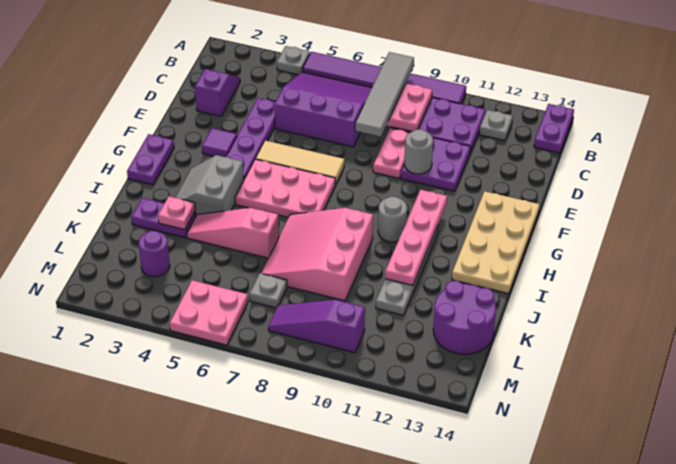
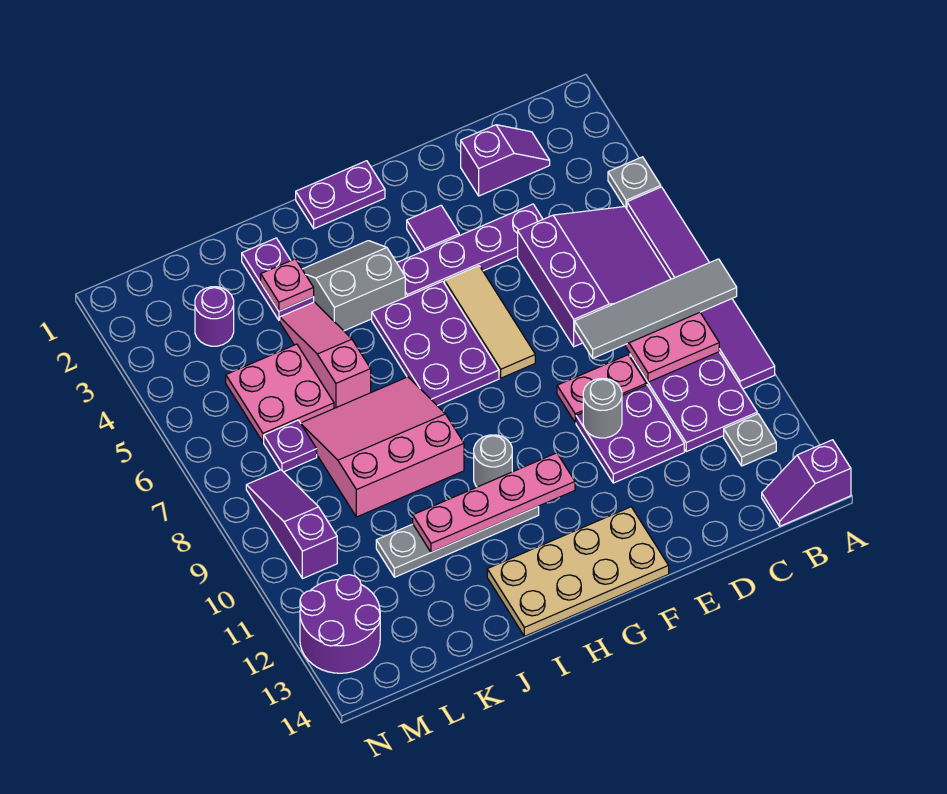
purple 1x2 plate [534,104,574,153] -> purple 1x2 slope [762,440,851,526]
pink 2x3 plate [235,159,335,217] -> purple 2x3 plate [372,281,499,406]
purple 2x2 round brick [433,281,496,354] -> purple 2x2 round brick moved to [300,575,380,673]
grey 1x1 plate [250,273,287,308] -> purple 1x1 plate [264,420,317,472]
pink 2x2 plate [170,280,248,345] -> pink 2x2 plate moved to [226,344,334,442]

